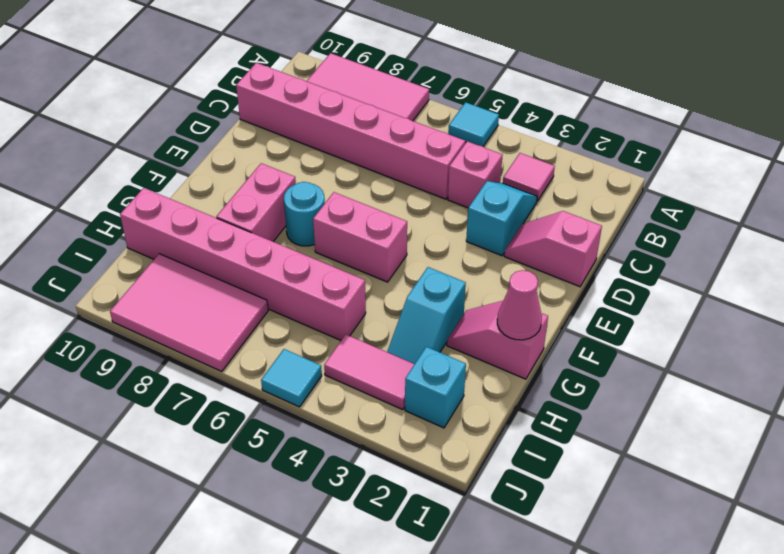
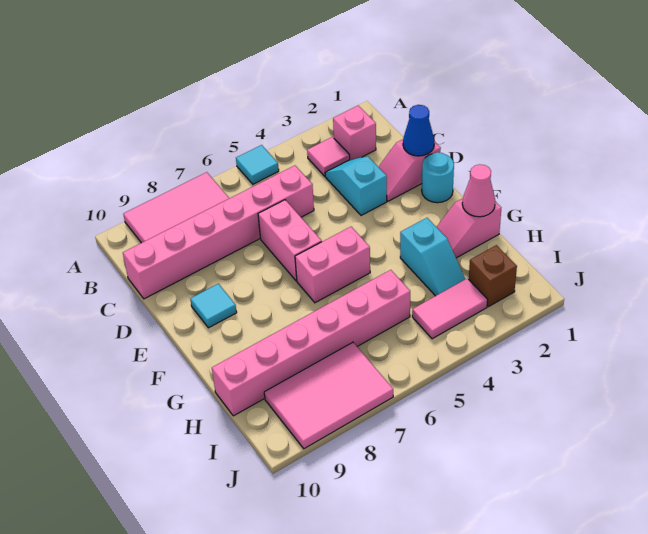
pink 1x1 brick [448,141,503,208] -> pink 1x1 brick moved to [333,106,376,159]
none -> blue 1x1 cone [403,105,434,156]
cyan 1x1 round brick [284,182,325,246] -> cyan 1x1 round brick moved to [422,152,454,203]
pink 1x2 brick [216,163,296,242] -> pink 1x2 brick moved to [258,200,322,281]
cyan 1x1 brick [405,347,466,428] -> brown 1x1 brick [469,245,517,307]
cyan 1x1 tile [261,349,322,407] -> cyan 1x1 tile moved to [190,284,237,328]

